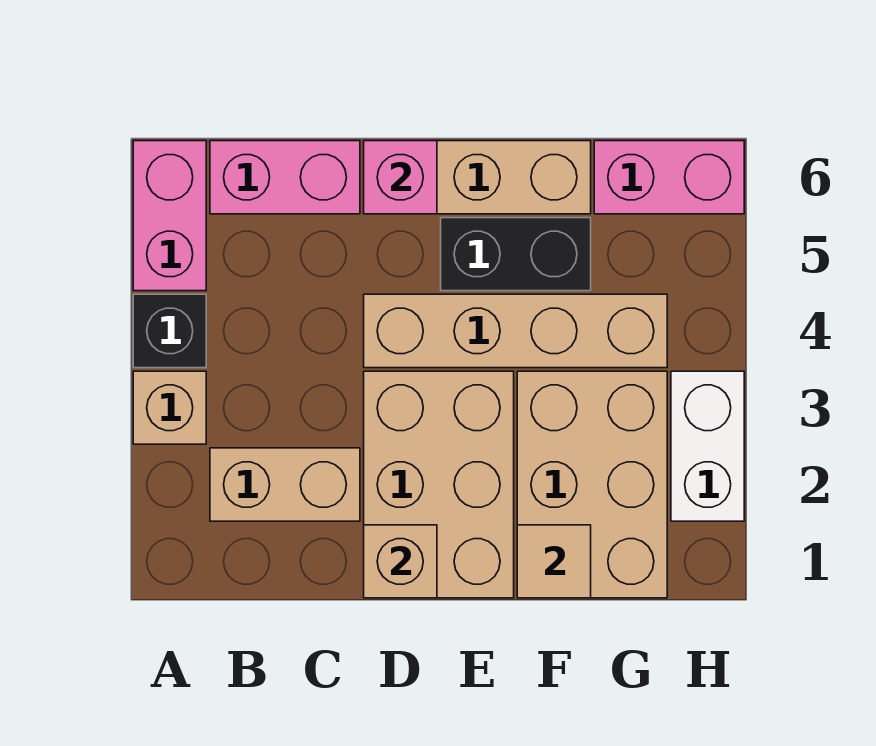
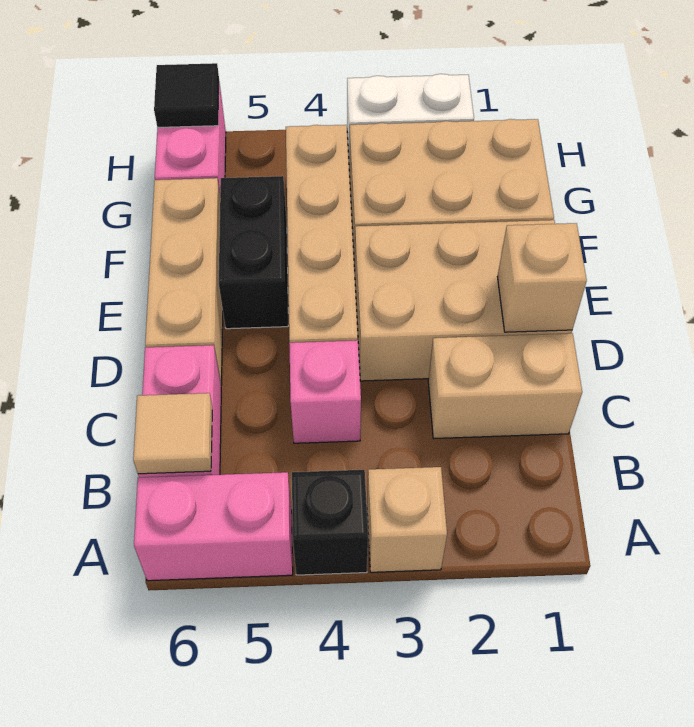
tan 1x2 brick [210,448,360,521] -> tan 1x2 brick turned to [428,333,582,438]
pink 1x1 brick [364,141,437,214] -> pink 1x1 brick moved to [289,340,361,443]
tan 1x1 tile [517,525,591,598] -> tan 1x1 tile moved to [133,393,212,474]
none -> black 1x1 tile [154,63,219,128]

